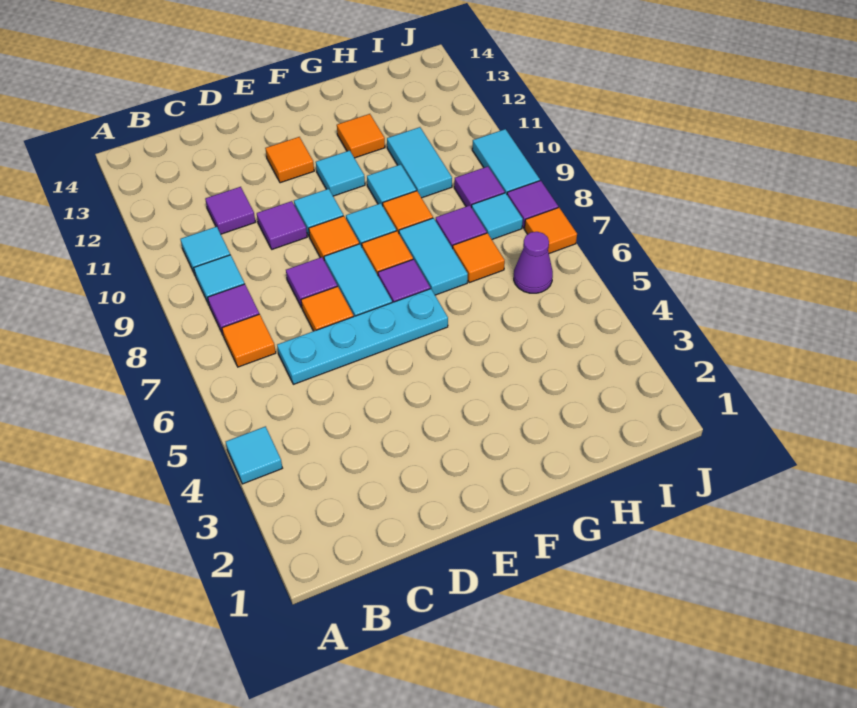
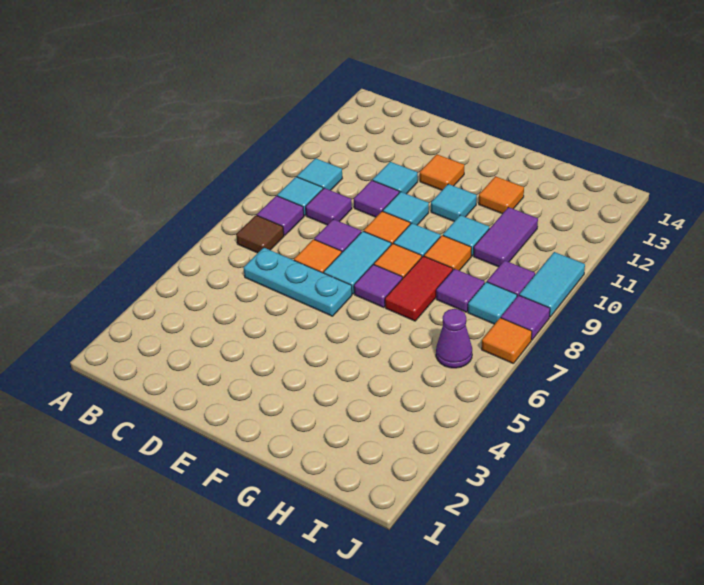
cyan 1x1 tile [226,426,282,484] -> cyan 1x1 tile moved to [373,162,418,194]
orange 1x1 tile [222,314,276,367] -> brown 1x1 tile [236,215,284,253]
cyan 1x4 plate [277,289,448,384] -> cyan 1x3 plate [243,248,352,316]
purple 1x1 tile [205,187,255,234] -> purple 1x1 tile moved to [306,188,352,225]
cyan 1x2 tile [399,218,468,295] -> red 1x2 tile [385,256,453,321]
orange 1x1 tile [453,233,505,283] -> none
cyan 1x2 tile [387,127,452,198] -> purple 1x2 tile [474,207,538,267]

